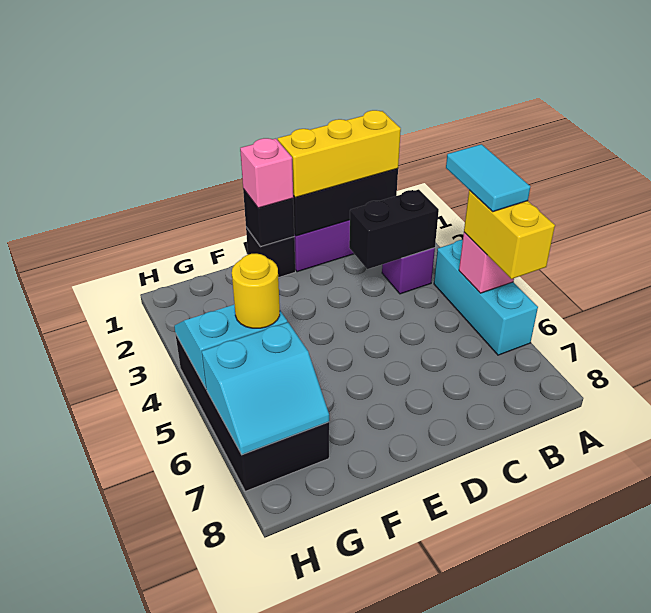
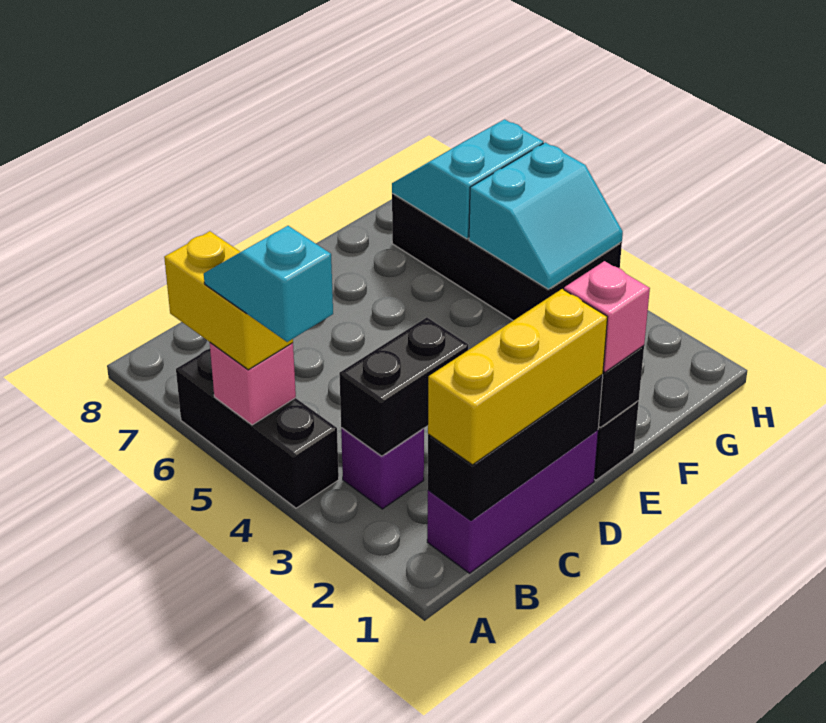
cyan 1x3 brick [434,240,538,355] -> black 1x3 brick [176,349,339,508]
cyan 1x2 tile [446,144,530,212] -> cyan 1x2 slope [204,226,333,342]
yellow 1x1 round brick [232,254,280,328] -> none

